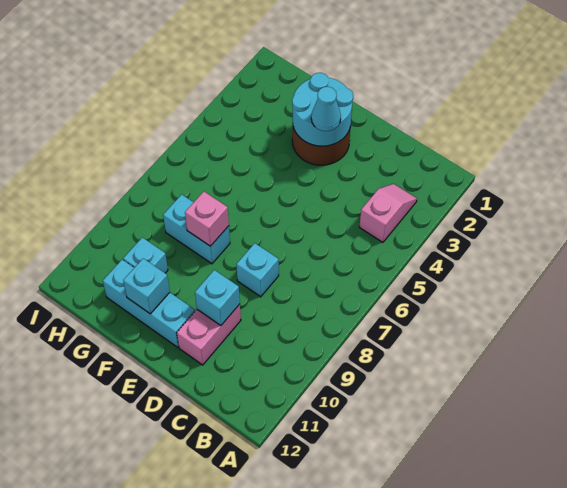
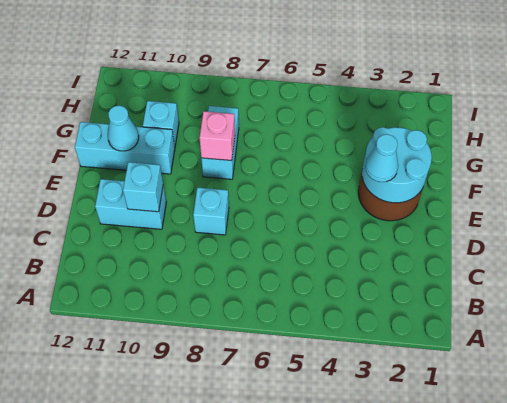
pink 1x2 slope [359,184,417,242] -> none
pink 1x2 brick [177,304,241,365] -> cyan 1x2 brick [95,179,166,229]
cyan 1x3 brick [103,260,195,347] -> cyan 1x3 brick turned to [75,122,175,174]
cyan 1x1 brick [123,258,170,314] -> cyan 1x1 cone [108,106,139,151]

